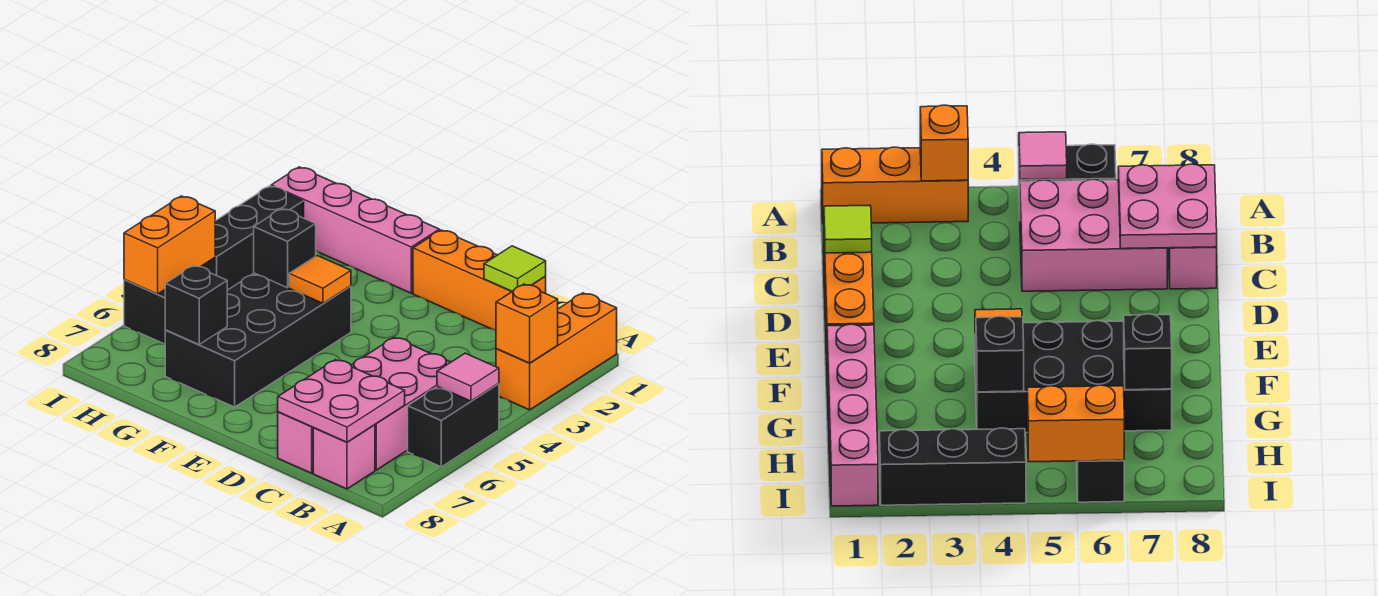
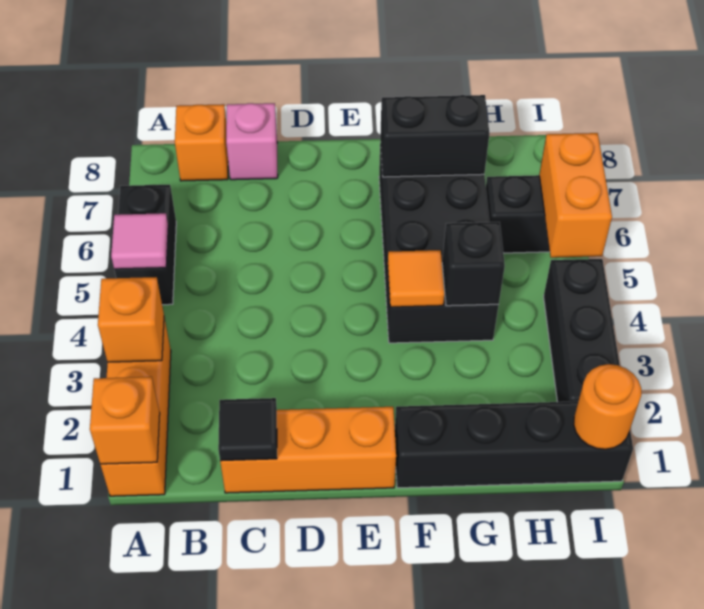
none -> orange 1x1 brick [90,377,160,464]
pink 2x3 brick [351,337,450,470] -> none
pink 2x2 plate [278,360,405,442] -> none
pink 1x1 brick [313,425,375,489] -> orange 1x1 brick [175,104,228,181]
lime 1x1 tile [484,246,546,291] -> black 1x1 tile [218,398,277,461]
pink 1x4 brick [271,167,439,293] -> black 1x4 brick [395,401,633,488]
black 1x1 brick [165,266,227,344] -> black 1x2 brick [380,95,490,177]
none -> orange 1x1 round brick [574,364,641,449]

